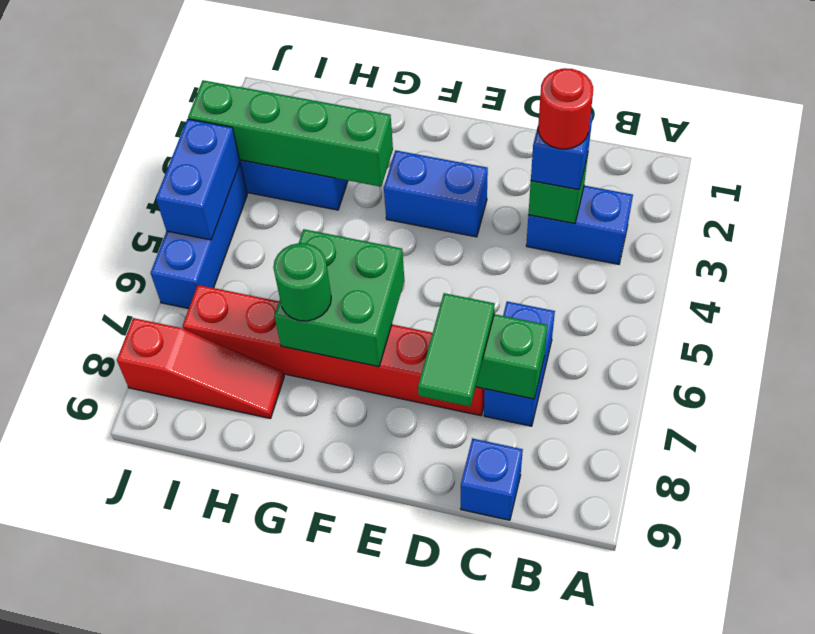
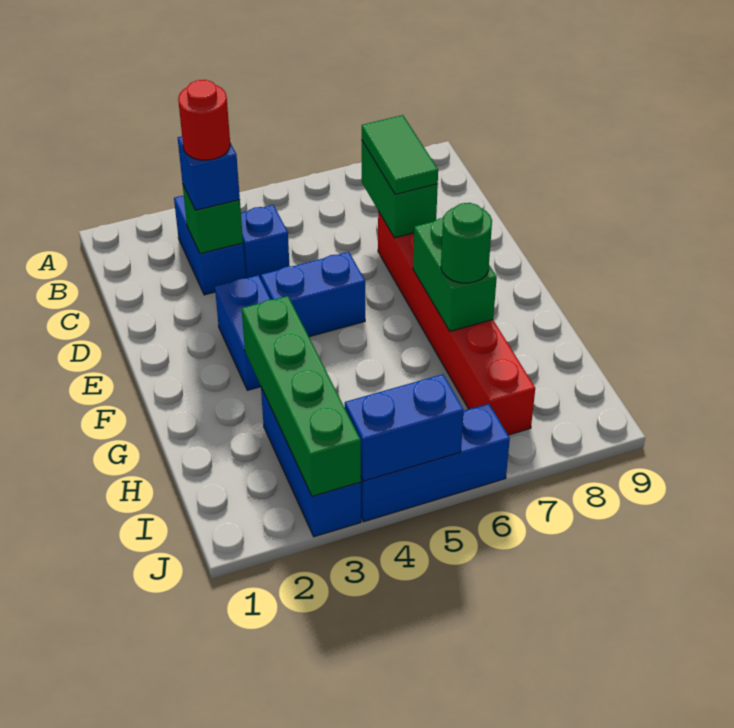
blue 1x2 brick [484,301,555,426] -> blue 1x2 brick moved to [261,252,365,337]
blue 1x1 brick [461,438,523,520] -> blue 1x1 brick moved to [241,205,289,279]
green 1x2 tile [418,293,495,407] -> green 1x2 tile turned to [362,115,438,194]
green 2x2 brick [274,229,404,367] -> green 1x2 brick [413,218,497,331]
red 1x3 slope [117,318,284,418] -> none

